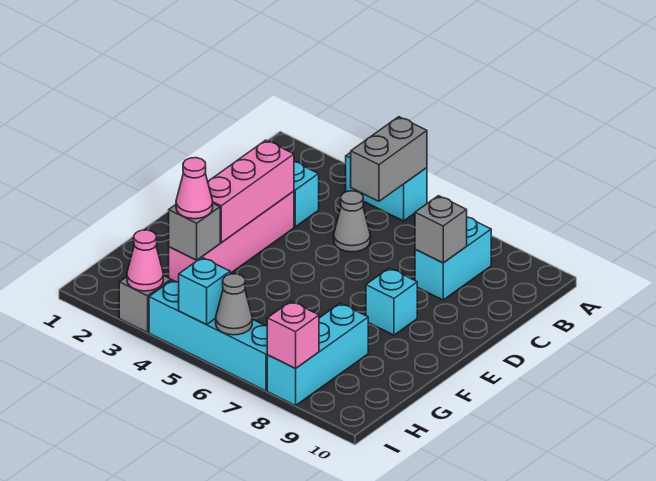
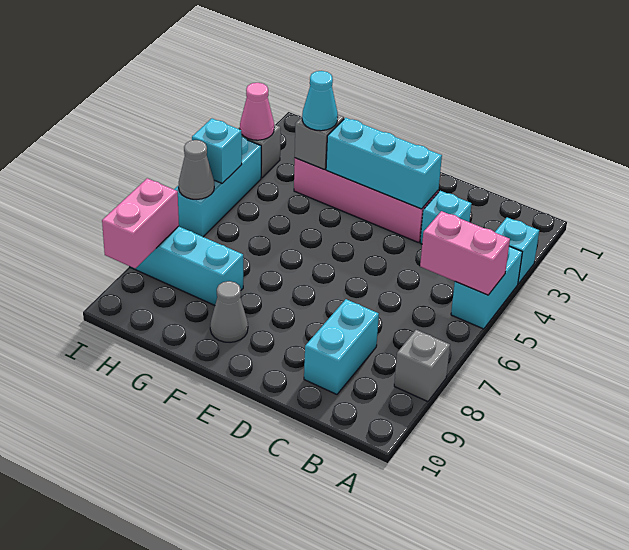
grey 1x2 brick [351,117,427,201] -> pink 1x2 brick [420,211,510,295]
cyan 1x2 brick [415,217,491,300] -> cyan 1x2 brick turned to [304,299,379,394]
grey 1x1 cone [334,191,370,252] -> grey 1x1 cone moved to [210,281,248,342]
grey 1x1 brick [415,196,467,263] -> grey 1x1 brick moved to [394,330,450,402]
pink 1x3 brick [208,140,294,243] -> cyan 1x3 brick [326,118,442,209]
cyan 1x1 brick [366,268,417,335] -> cyan 1x1 brick moved to [495,217,539,284]
pink 1x1 cone [176,158,213,219] -> cyan 1x1 cone [302,71,338,131]
cyan 1x4 brick [149,280,267,391] -> cyan 1x3 brick [174,137,261,237]
pink 1x1 brick [267,301,319,368] -> pink 1x2 brick [102,178,179,269]

